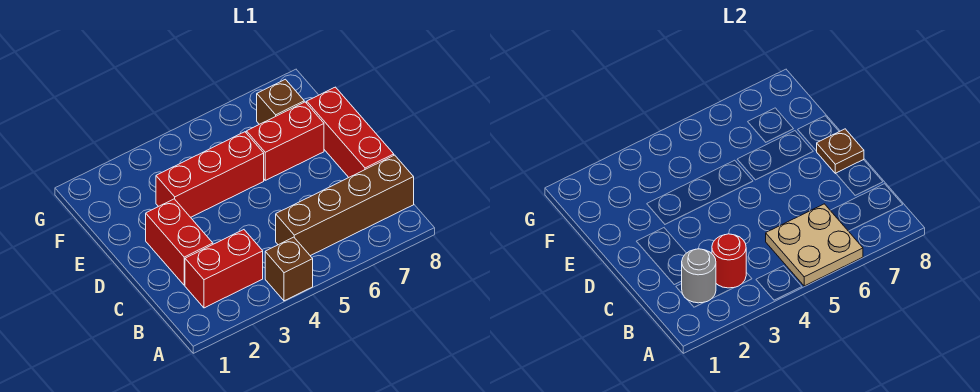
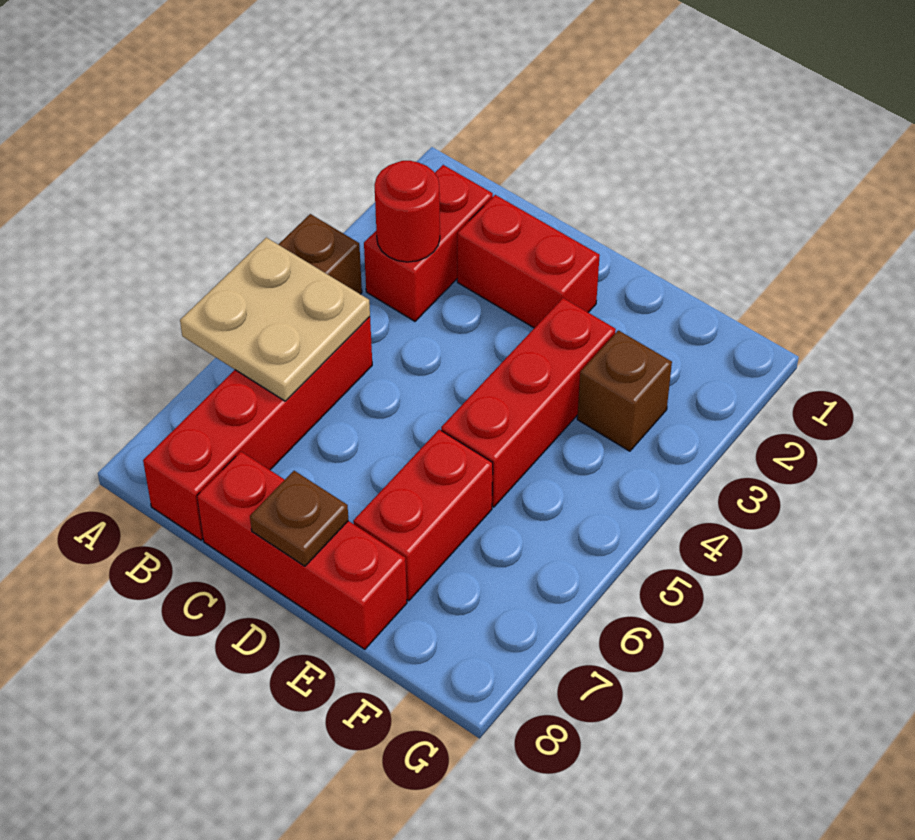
grey 1x1 round brick [682,249,716,303] -> none
brown 1x4 brick [276,155,414,256] -> red 1x4 brick [143,317,372,540]
brown 1x1 brick [257,79,304,124] -> brown 1x1 brick moved to [577,330,672,451]

